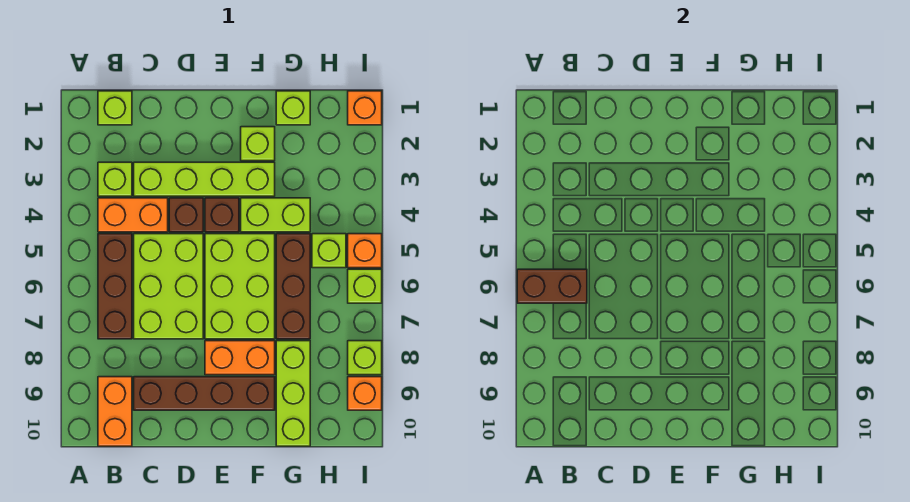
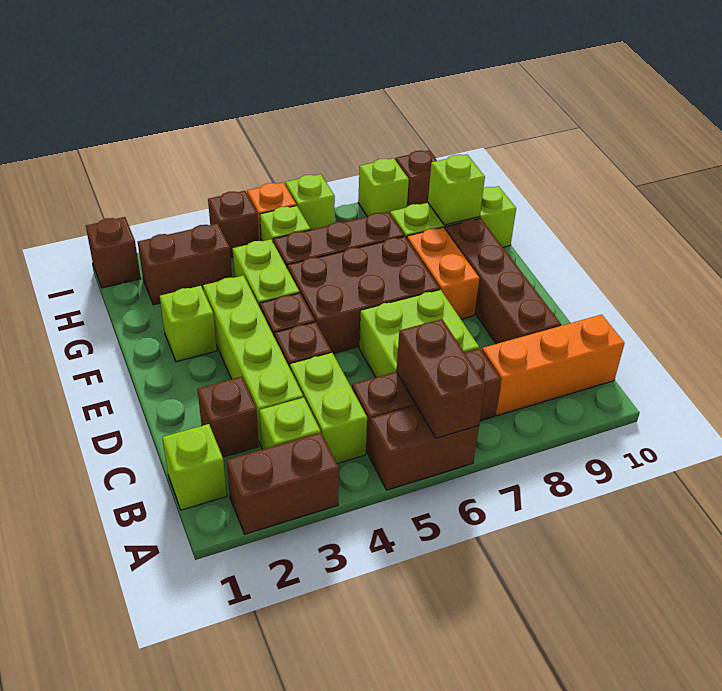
none -> brown 1x2 brick [226,433,339,534]
none -> brown 1x2 brick [369,405,479,490]
orange 1x2 brick [98,198,168,232] -> lime 1x2 brick [290,353,367,463]
orange 1x2 brick [98,377,132,446] -> orange 1x3 brick [482,315,624,416]
none -> brown 1x1 brick [197,377,259,457]
lime 2x3 brick [134,234,203,339] -> lime 2x2 brick [359,290,479,377]
lime 2x3 brick [205,234,275,339] -> brown 2x3 brick [287,236,440,354]
lime 1x1 brick [276,91,310,125] -> lime 1x1 brick moved to [428,155,485,225]
none -> brown 1x2 brick [138,223,232,305]
orange 1x1 brick [348,91,382,125] -> brown 1x1 brick [86,217,141,288]
none -> brown 1x1 brick [208,191,259,257]
orange 1x1 brick [348,377,382,410] -> brown 1x1 brick [395,151,437,206]

